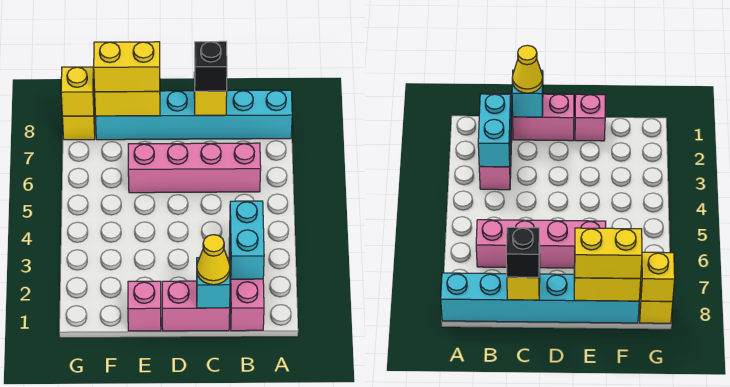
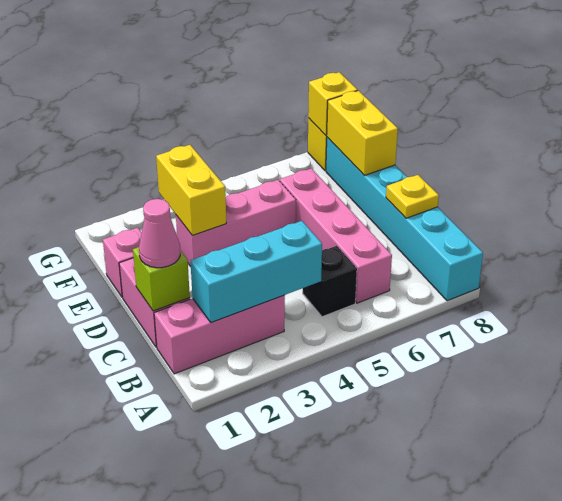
cyan 1x2 brick [230,201,264,279] -> cyan 1x3 brick [190,221,322,323]
cyan 1x1 brick [197,258,230,308] -> lime 1x1 brick [133,247,190,311]
yellow 1x1 cone [197,235,230,285] -> pink 1x1 cone [139,199,180,268]
yellow 1x1 brick [194,72,227,115] -> yellow 1x1 plate [386,175,439,218]
black 1x1 brick [195,41,227,91] -> black 1x1 brick moved to [303,246,357,317]
none -> pink 1x3 brick [176,180,296,266]
yellow 1x2 brick [94,42,160,92] -> yellow 1x2 brick moved to [156,145,226,235]

